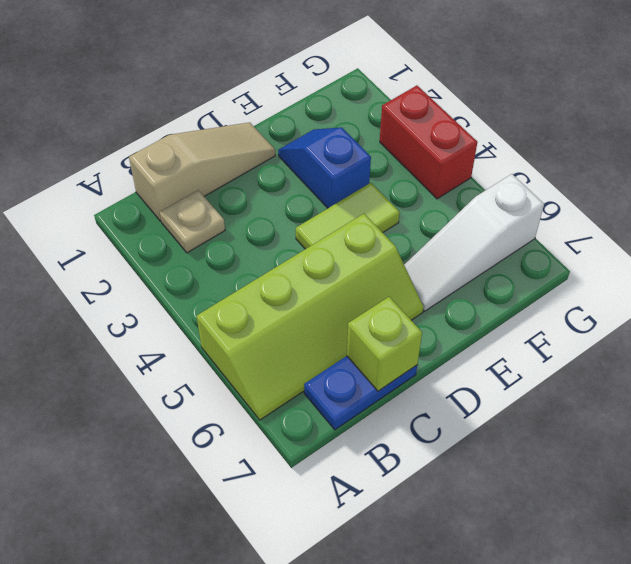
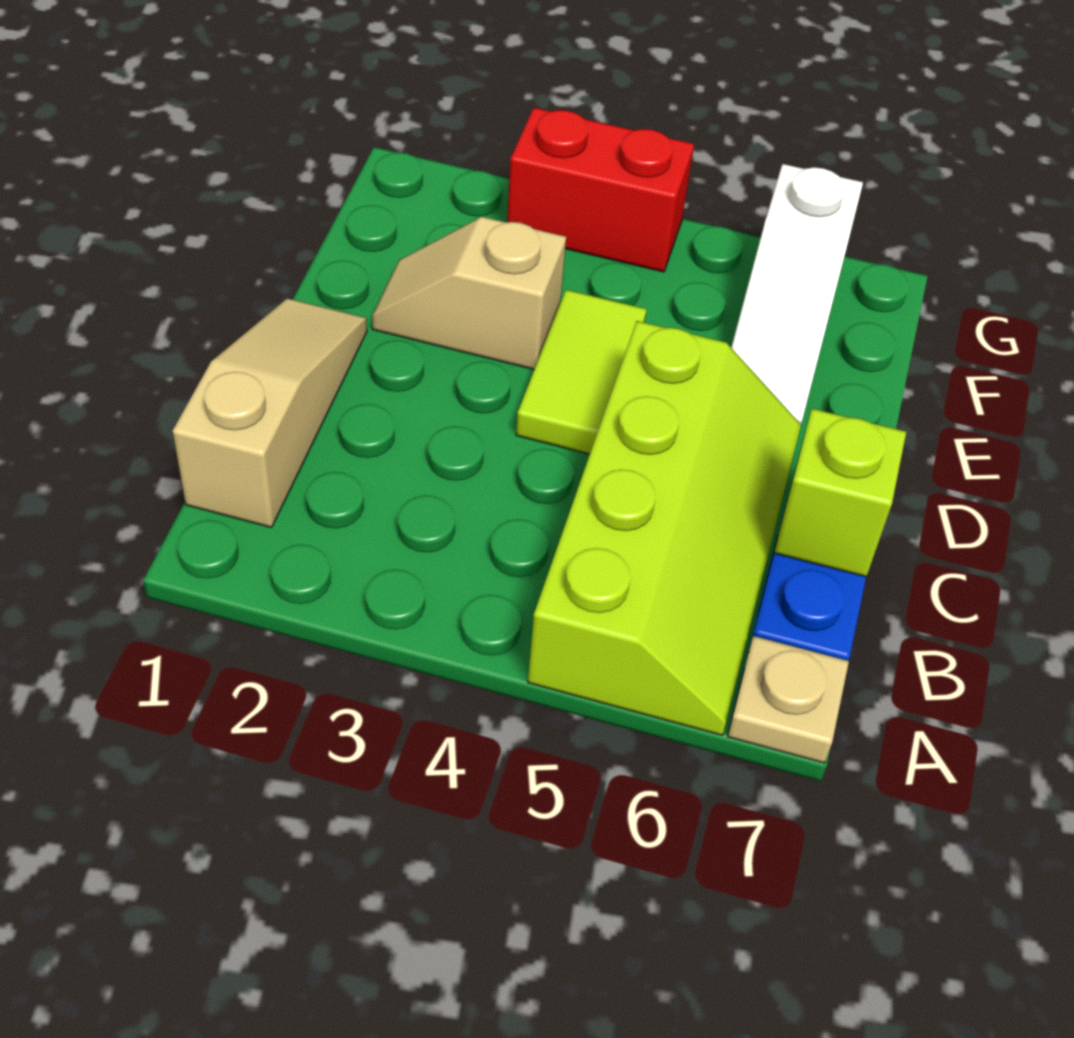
tan 1x1 plate [160,190,225,253] -> tan 1x1 plate moved to [727,636,849,763]
blue 1x2 slope [278,127,371,208] -> tan 1x2 slope [372,217,566,369]

